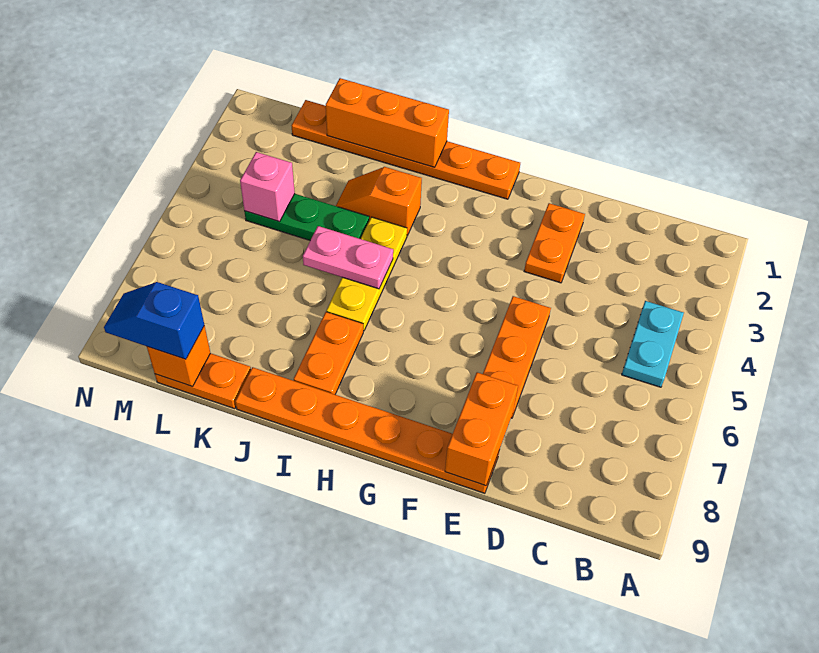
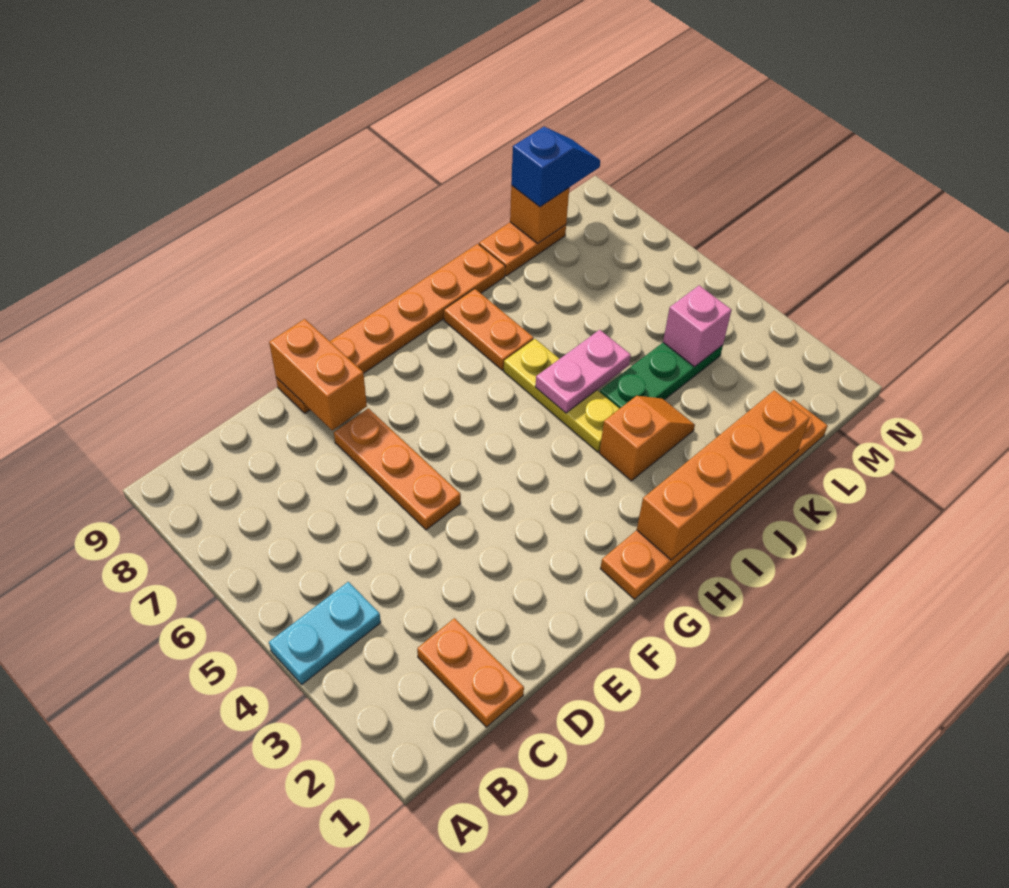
cyan 1x2 plate [622,301,684,387] -> cyan 1x2 plate turned to [269,582,381,684]
orange 1x2 plate [524,203,585,283] -> orange 1x2 plate moved to [417,618,524,727]
orange 1x3 brick [326,78,449,167] -> orange 1x4 brick [637,390,810,560]

